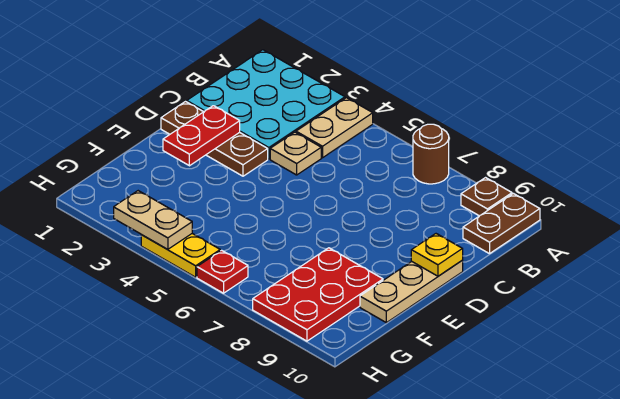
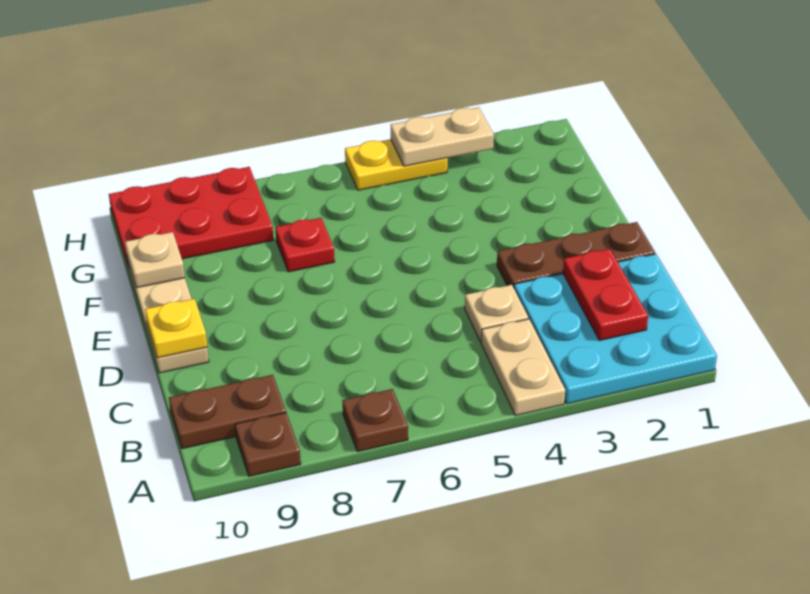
brown 1x1 round brick [413,124,449,184] -> brown 1x1 plate [342,389,408,452]
brown 1x2 plate [463,193,540,254] -> brown 1x2 plate turned to [169,375,286,449]
red 1x2 plate [163,106,240,166] -> red 1x2 plate moved to [563,249,648,340]
red 2x3 plate [253,248,383,341] -> red 2x3 plate turned to [109,167,273,267]
none -> tan 1x1 plate [125,232,185,288]
red 1x1 plate [197,250,248,293] -> red 1x1 plate moved to [275,218,335,272]

